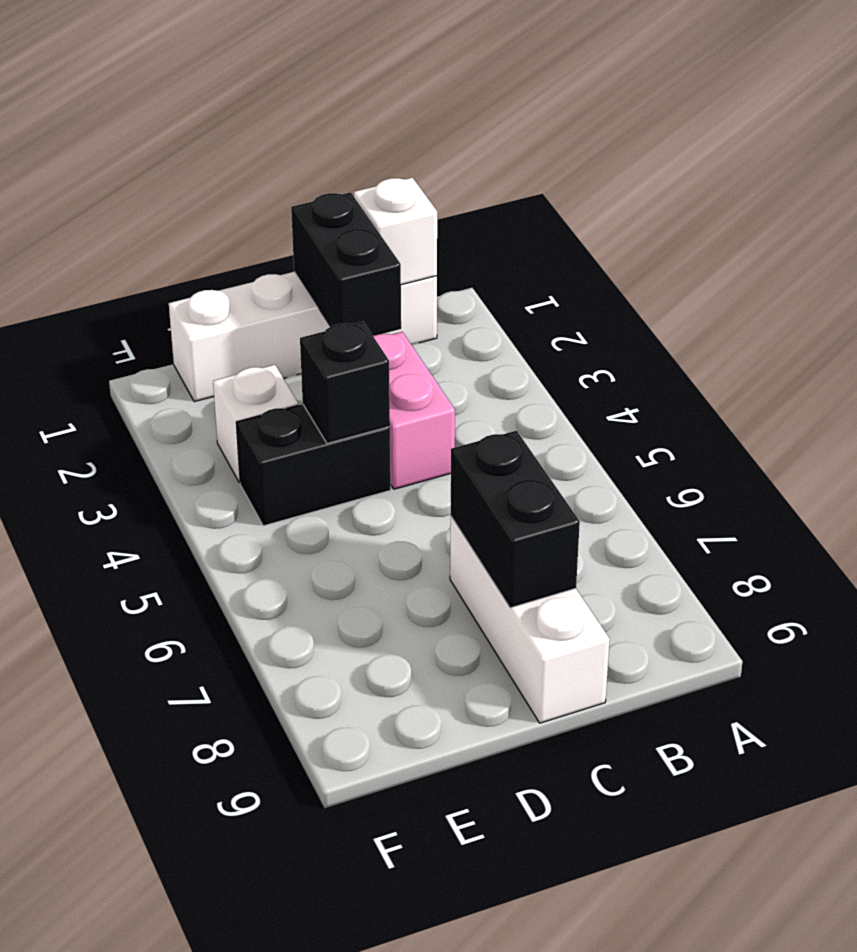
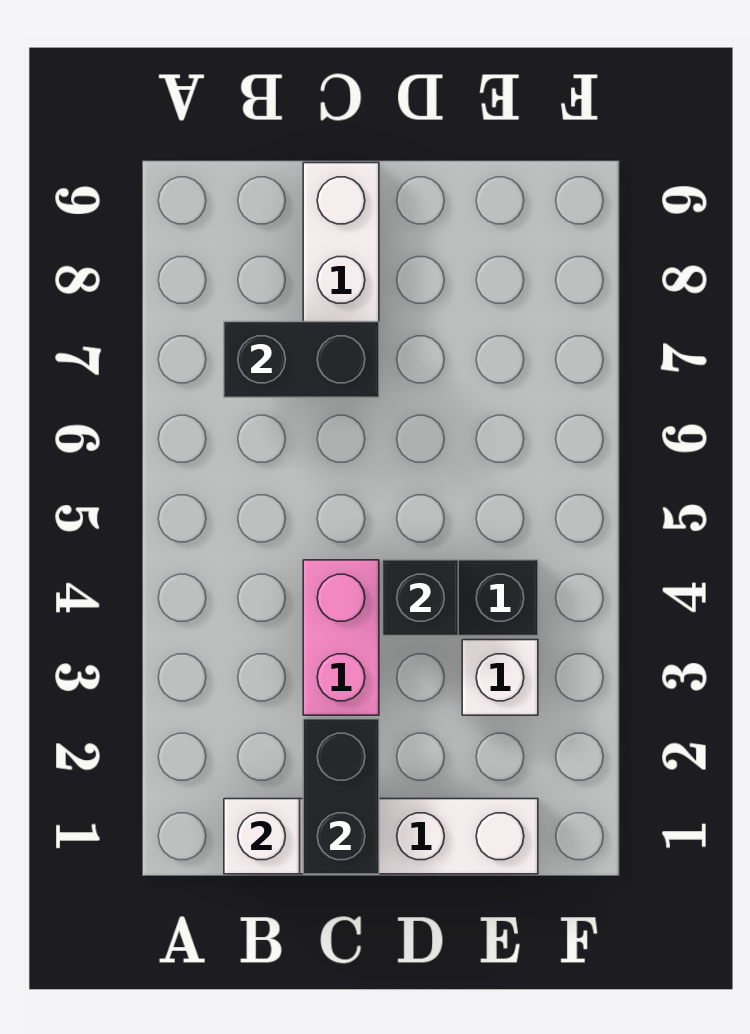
black 1x2 brick [451,431,580,608] -> black 1x2 brick turned to [224,322,379,397]

